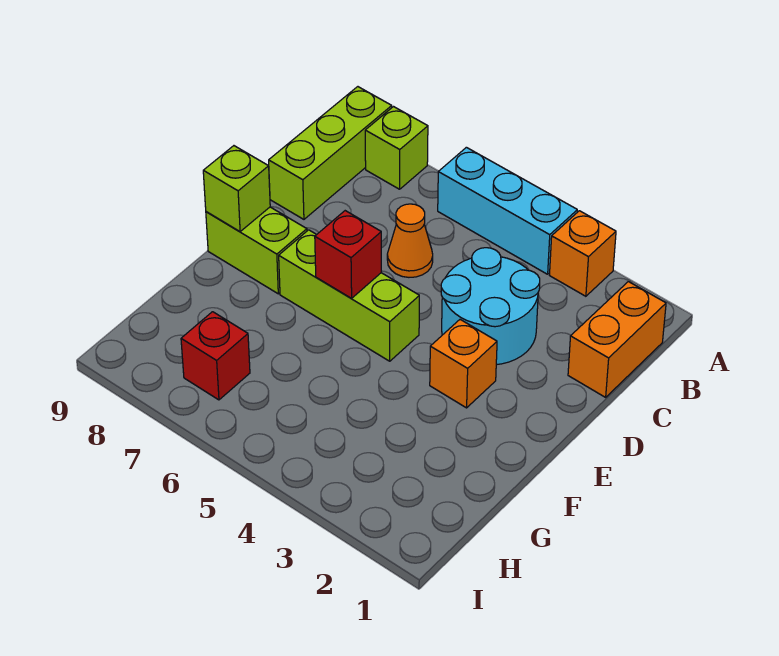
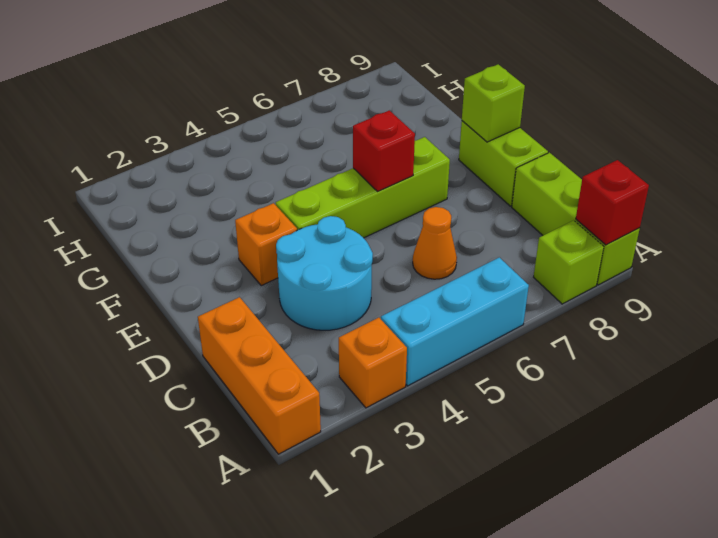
orange 1x2 brick [568,282,666,397] -> orange 1x3 brick [198,297,321,454]
lime 1x3 brick [279,230,419,361] -> lime 1x4 brick [276,137,450,238]
lime 1x2 brick [206,207,307,294] -> lime 1x2 brick turned to [459,121,548,206]
red 1x1 brick [181,312,250,400] -> red 1x1 brick moved to [576,160,649,245]

